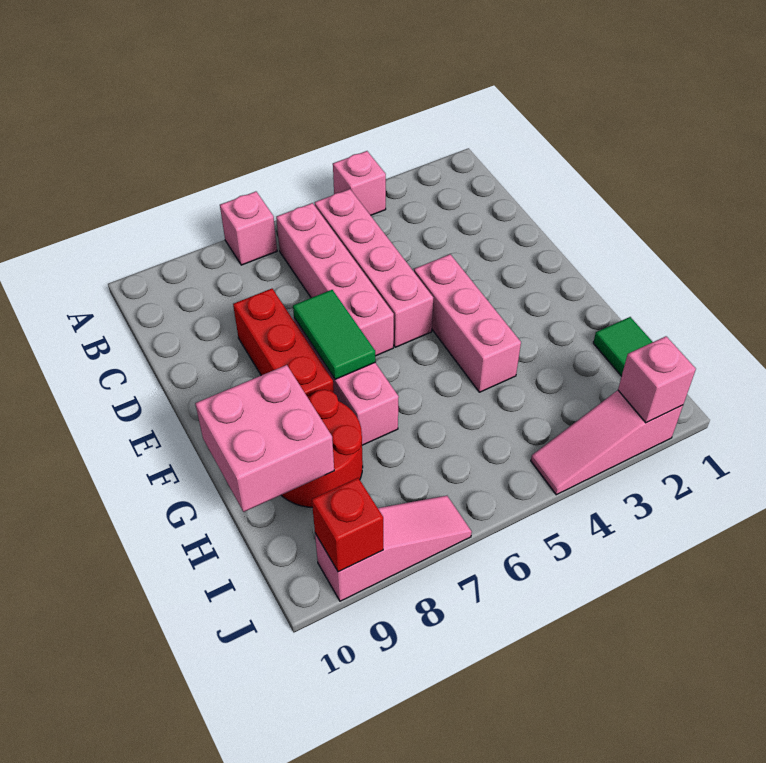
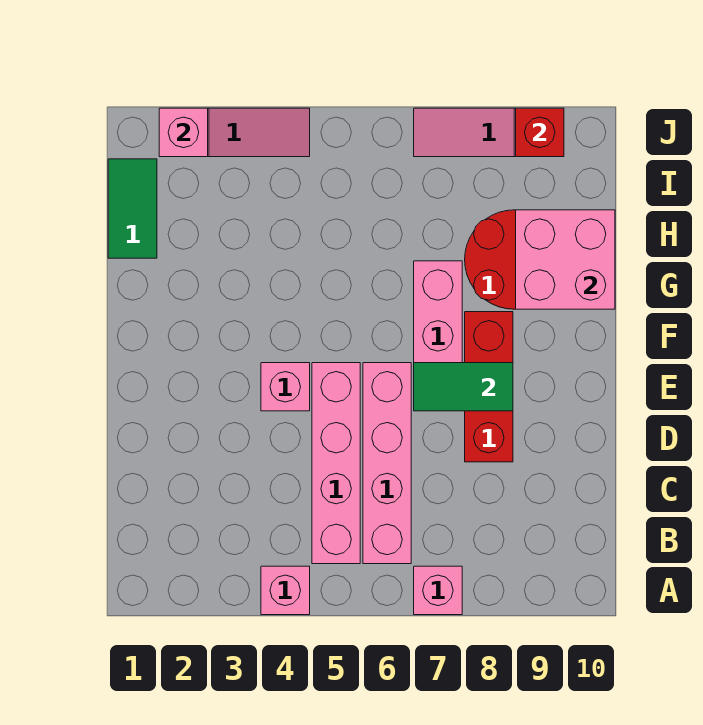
pink 1x3 brick [414,254,521,392] -> pink 1x1 brick [261,363,310,411]
green 1x2 tile [293,290,375,379] -> green 1x2 tile turned to [414,363,513,411]

